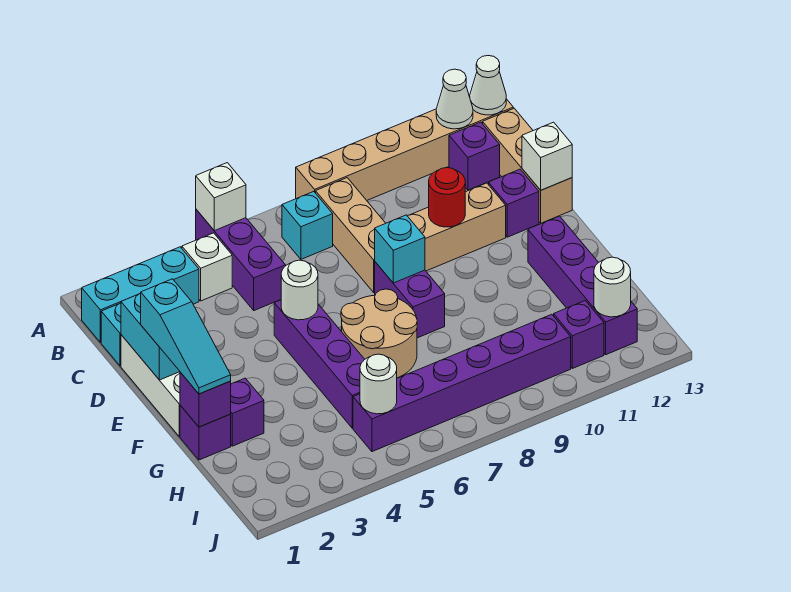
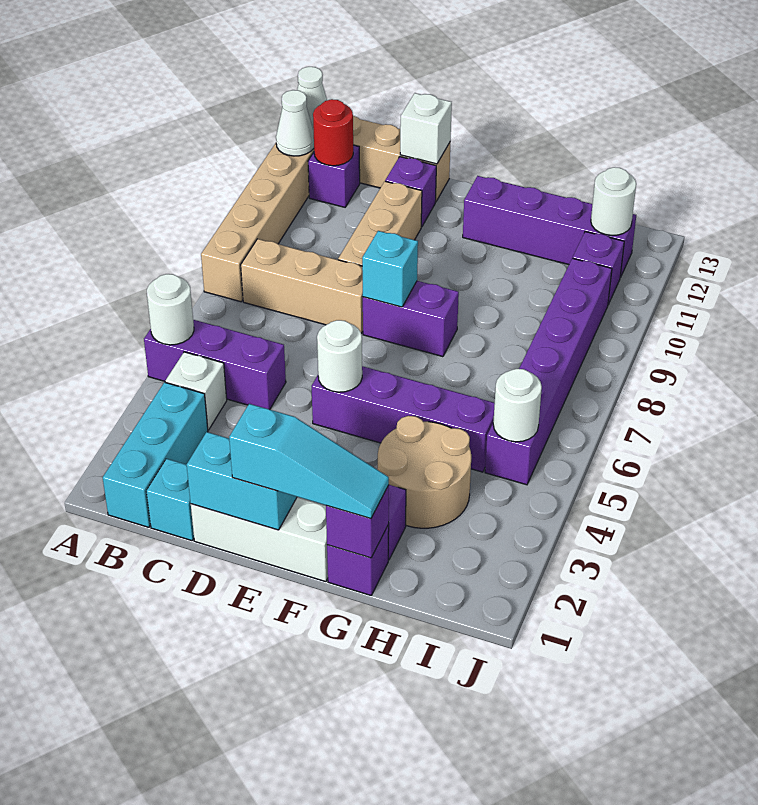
white 1x1 brick [196,163,246,231] -> white 1x1 round brick [147,274,194,345]
cyan 1x1 brick [282,192,333,259] -> none
red 1x1 round brick [429,168,465,227] -> red 1x1 round brick moved to [313,99,353,166]
tan 2x2 round brick [341,289,417,378] -> tan 2x2 round brick moved to [378,416,471,528]

